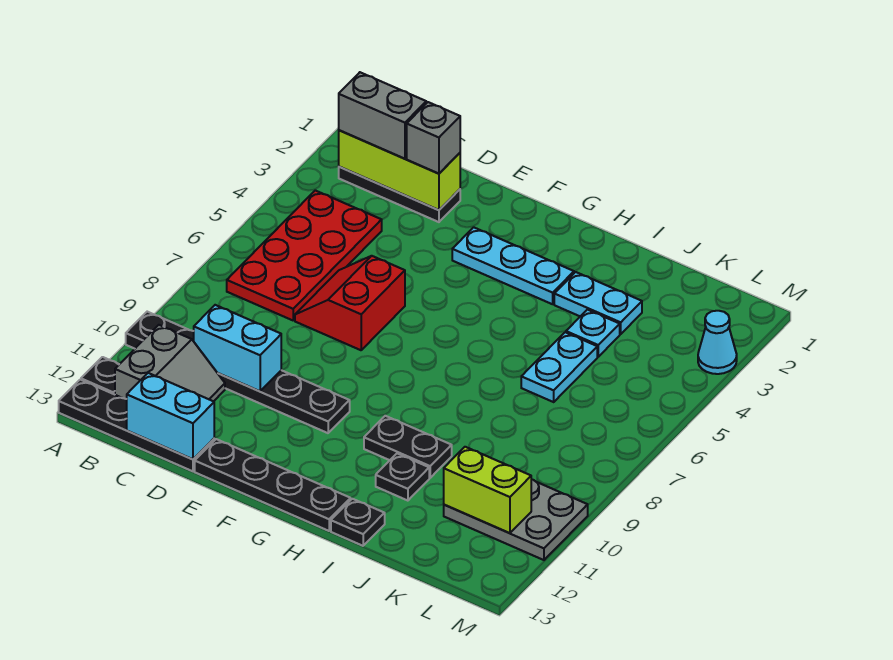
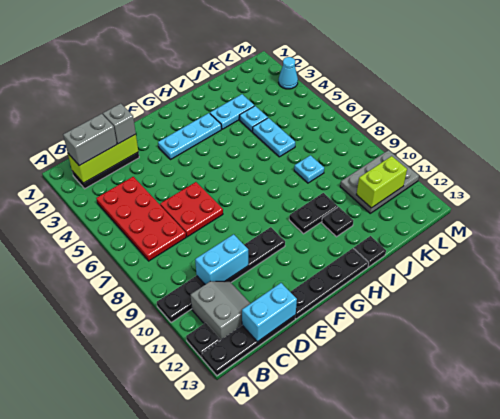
red 2x2 slope [295,256,405,350] -> red 2x2 plate [160,182,223,237]
none -> cyan 1x1 plate [294,155,324,183]

